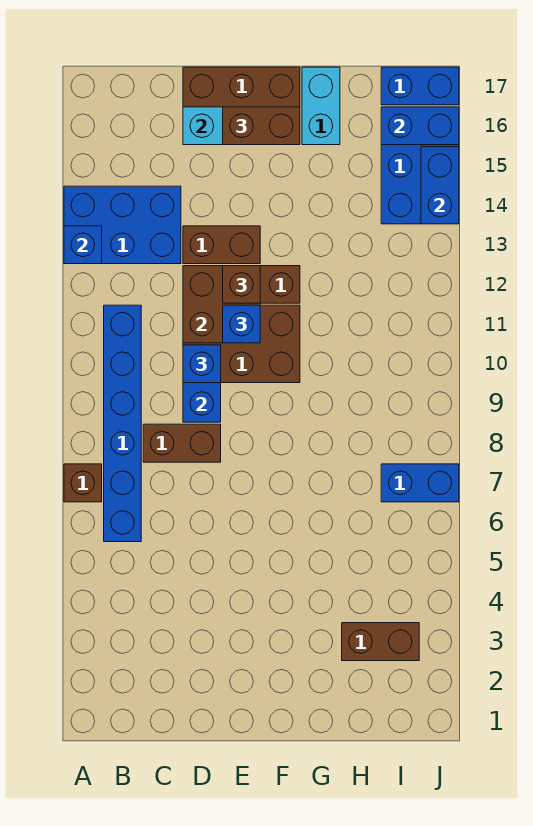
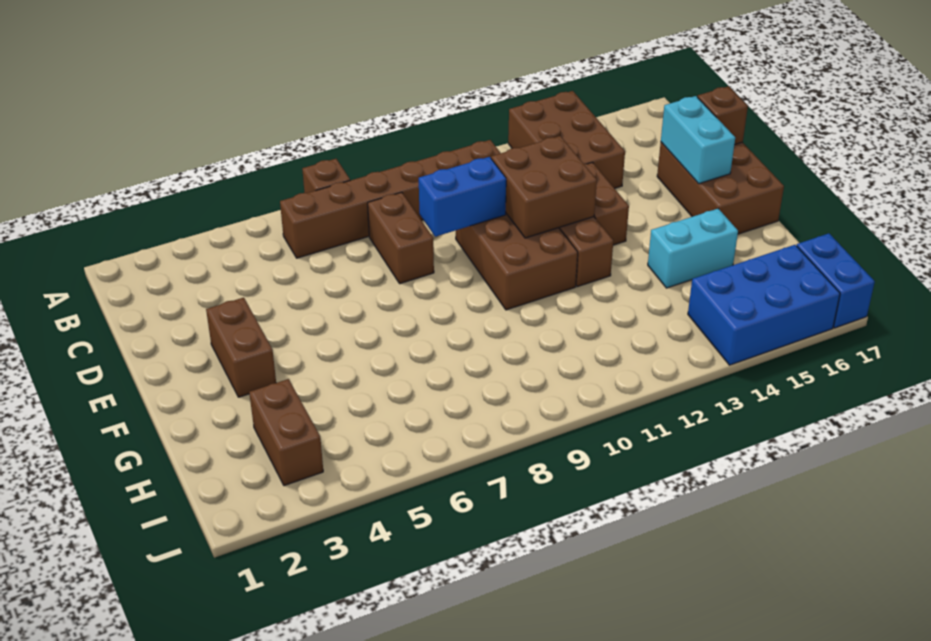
blue 2x3 brick [64,186,181,264] -> brown 2x3 brick [508,91,625,189]
blue 1x1 brick [64,226,102,264] -> none
blue 1x6 brick [104,305,141,542] -> brown 1x6 brick [280,140,500,258]
blue 1x1 brick [183,345,221,383] -> none
blue 1x1 brick [223,305,260,343] -> none
brown 1x1 brick [223,266,260,303] -> brown 1x1 brick moved to [697,86,748,145]
brown 1x2 brick [223,107,300,145] -> brown 1x2 brick moved to [206,298,276,397]
cyan 1x2 brick [302,67,340,145] -> cyan 1x2 brick moved to [648,209,738,288]
blue 1x2 brick [381,464,459,502] -> none
blue 1x2 brick [381,107,459,145] -> none
blue 1x2 brick [421,147,459,224] -> none

